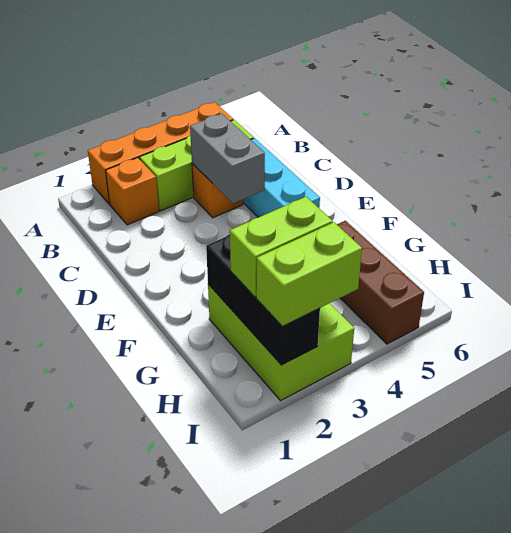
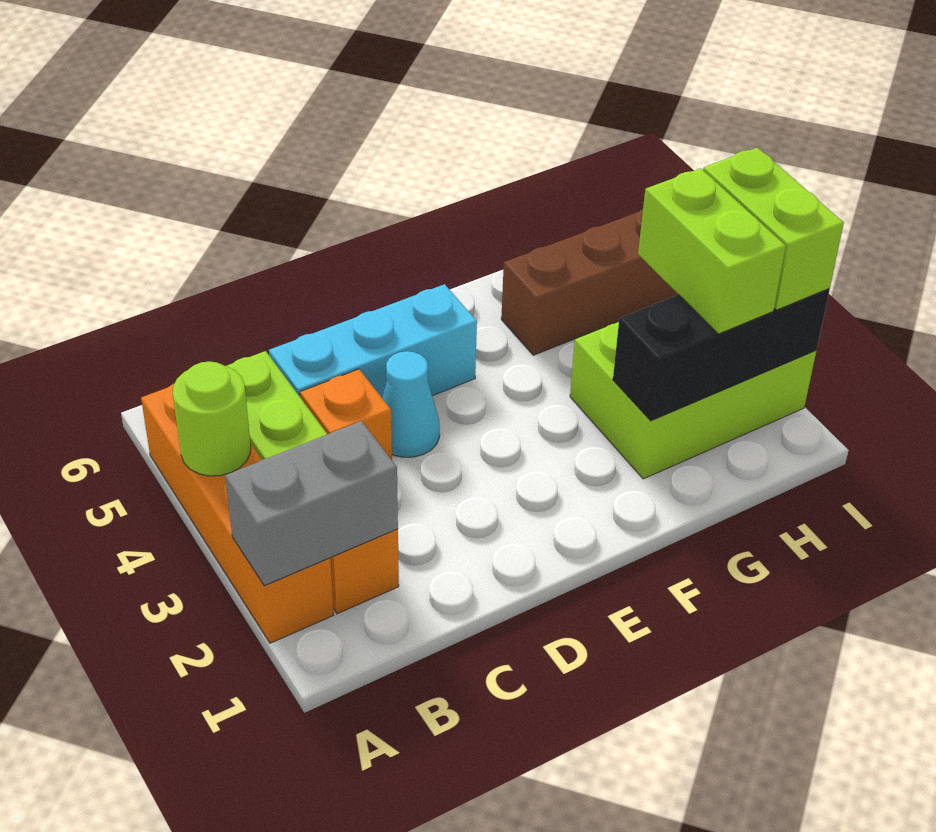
none -> lime 1x1 round brick [173,361,251,476]
grey 1x2 brick [190,114,265,203] -> grey 1x2 brick moved to [225,421,398,586]
none -> cyan 1x1 cone [382,351,440,457]

